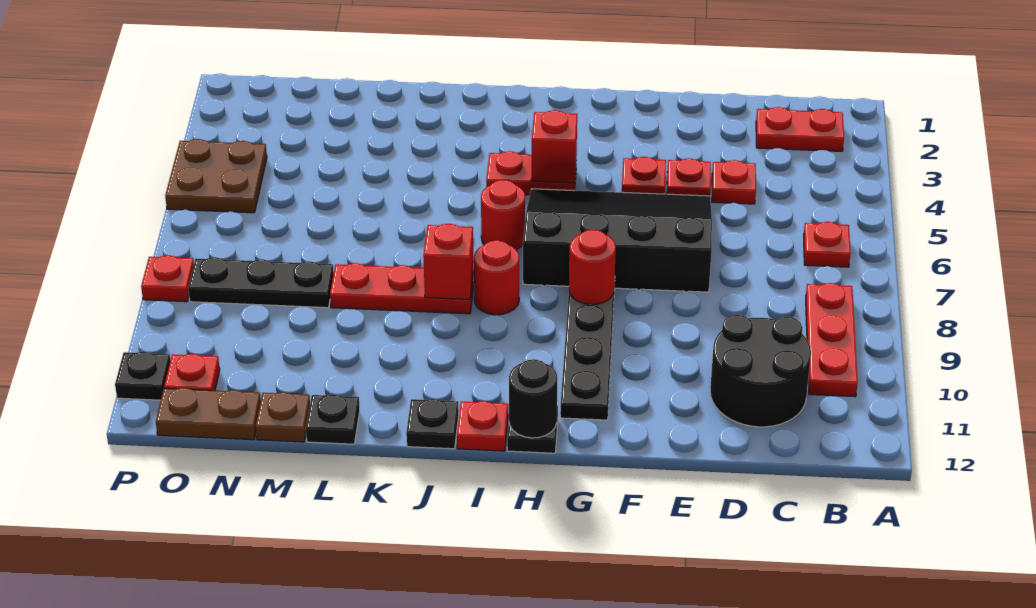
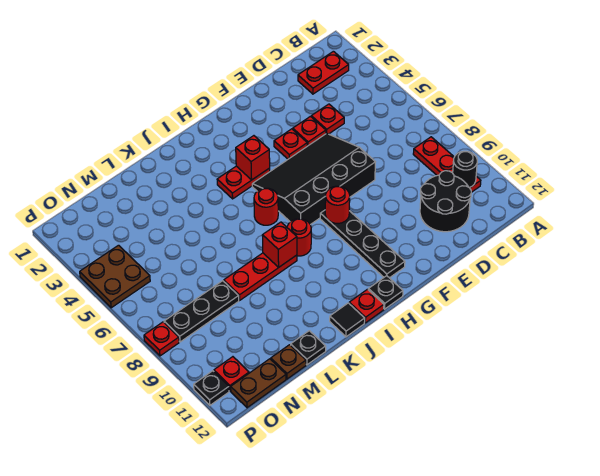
red 1x1 plate [804,222,851,267] -> none
black 1x1 round brick [509,359,557,438] -> black 1x1 round brick moved to [453,151,477,188]
black 1x1 plate [406,399,459,449] -> black 1x1 tile [330,303,365,337]

